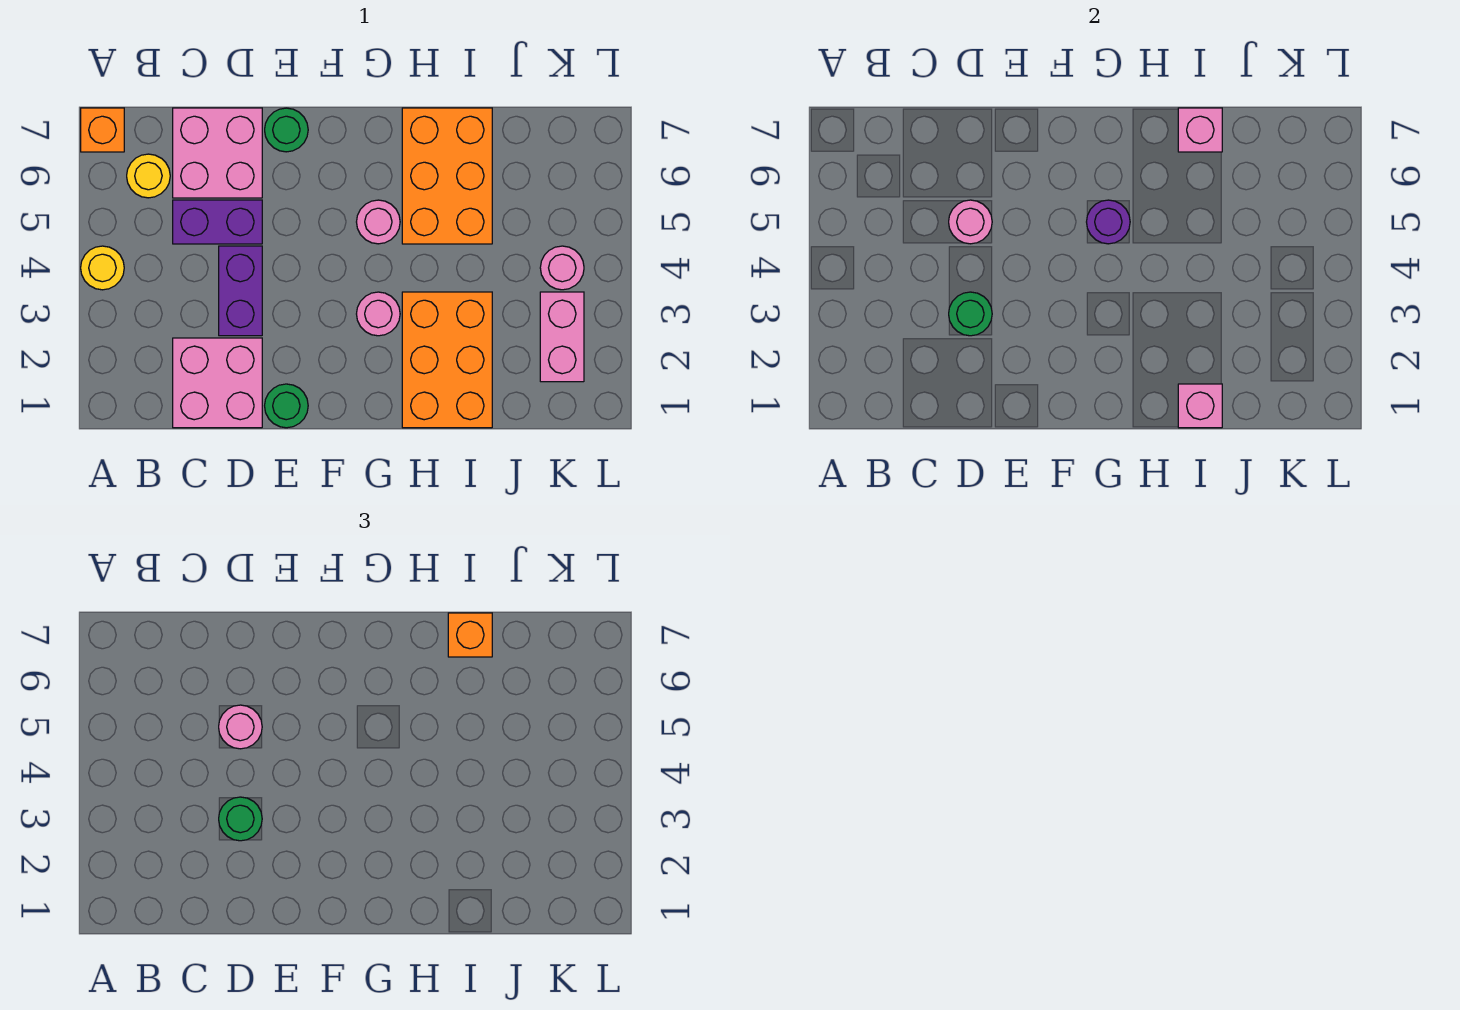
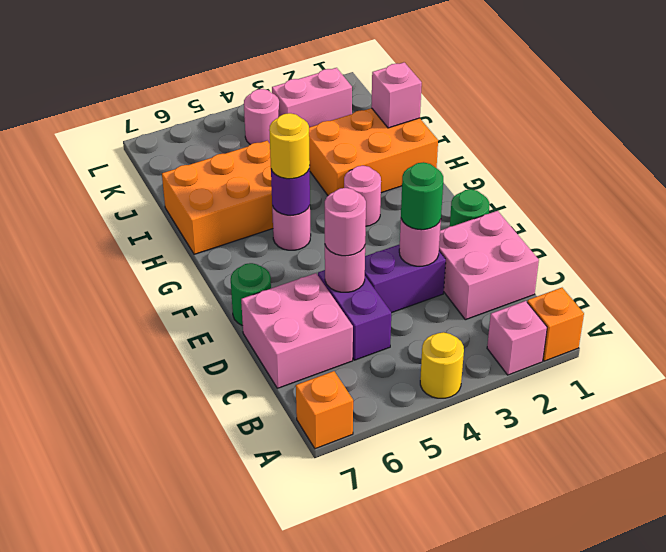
yellow 1x1 round brick [127,154,170,198] -> yellow 1x1 round brick moved to [269,113,310,179]
green 1x1 round brick [949,292,992,336] -> pink 1x1 round brick [399,219,441,266]
pink 1x1 brick [1178,108,1222,152] -> pink 1x1 brick moved to [487,301,547,375]
orange 1x1 brick [448,613,492,657] -> orange 1x1 brick moved to [527,288,584,361]

